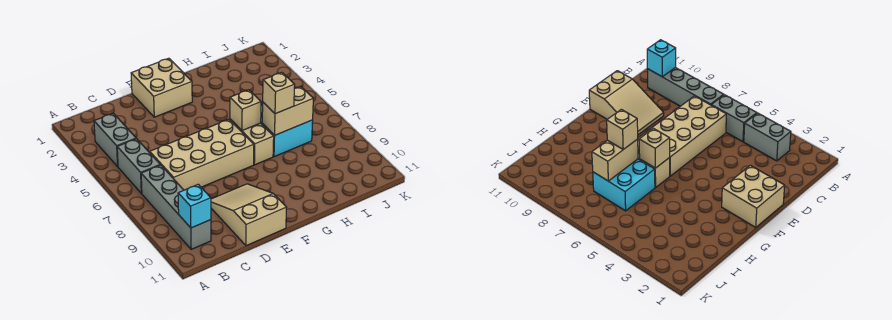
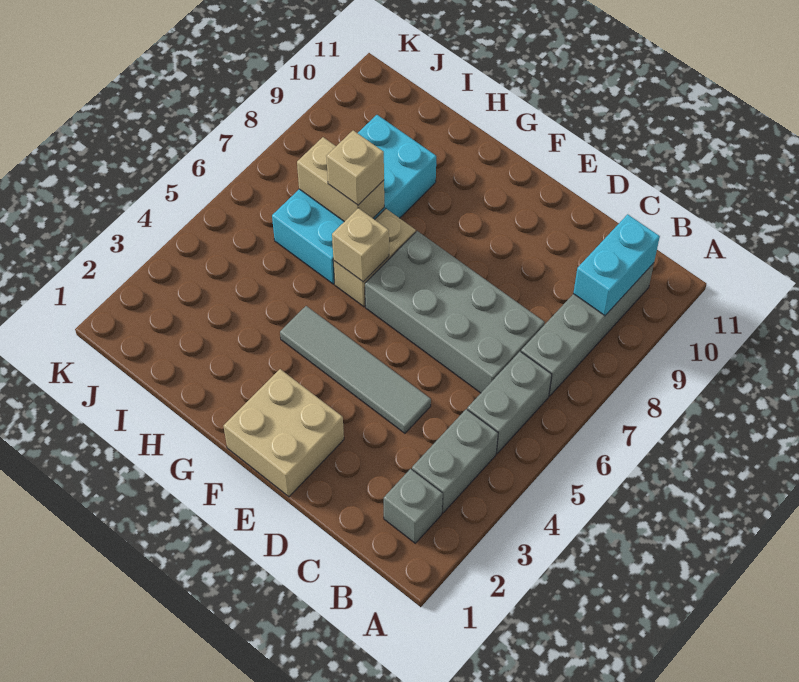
none -> grey 1x1 brick [384,469,443,543]
cyan 1x1 brick [178,184,211,228] -> cyan 1x2 brick [573,214,660,316]
tan 2x4 brick [150,119,254,190] -> grey 2x4 brick [365,231,545,393]
none -> grey 1x4 tile [280,306,431,433]
tan 2x3 slope [211,184,287,246] -> none
cyan 2x2 brick [261,105,313,157] -> cyan 2x4 brick [272,115,436,284]

